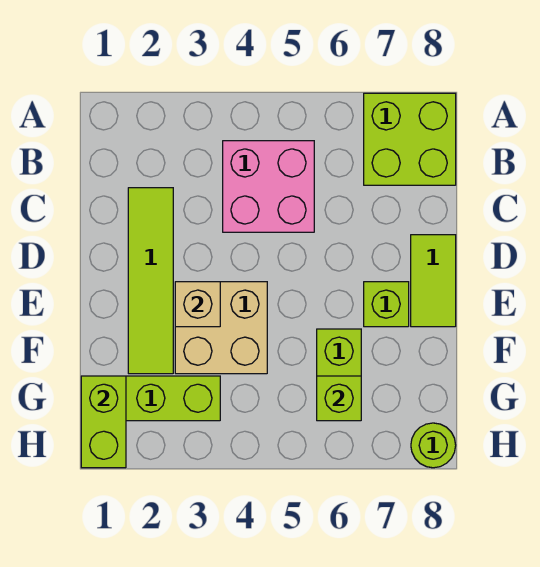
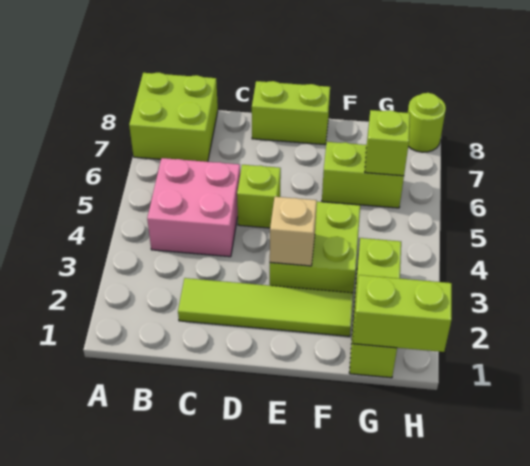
lime 1x2 tile [411,235,456,327] -> lime 1x2 brick [252,81,330,145]
tan 2x2 brick [175,282,267,374] -> lime 2x2 brick [270,202,360,293]
lime 1x1 brick [364,282,409,327] -> lime 1x1 brick moved to [237,165,281,228]

